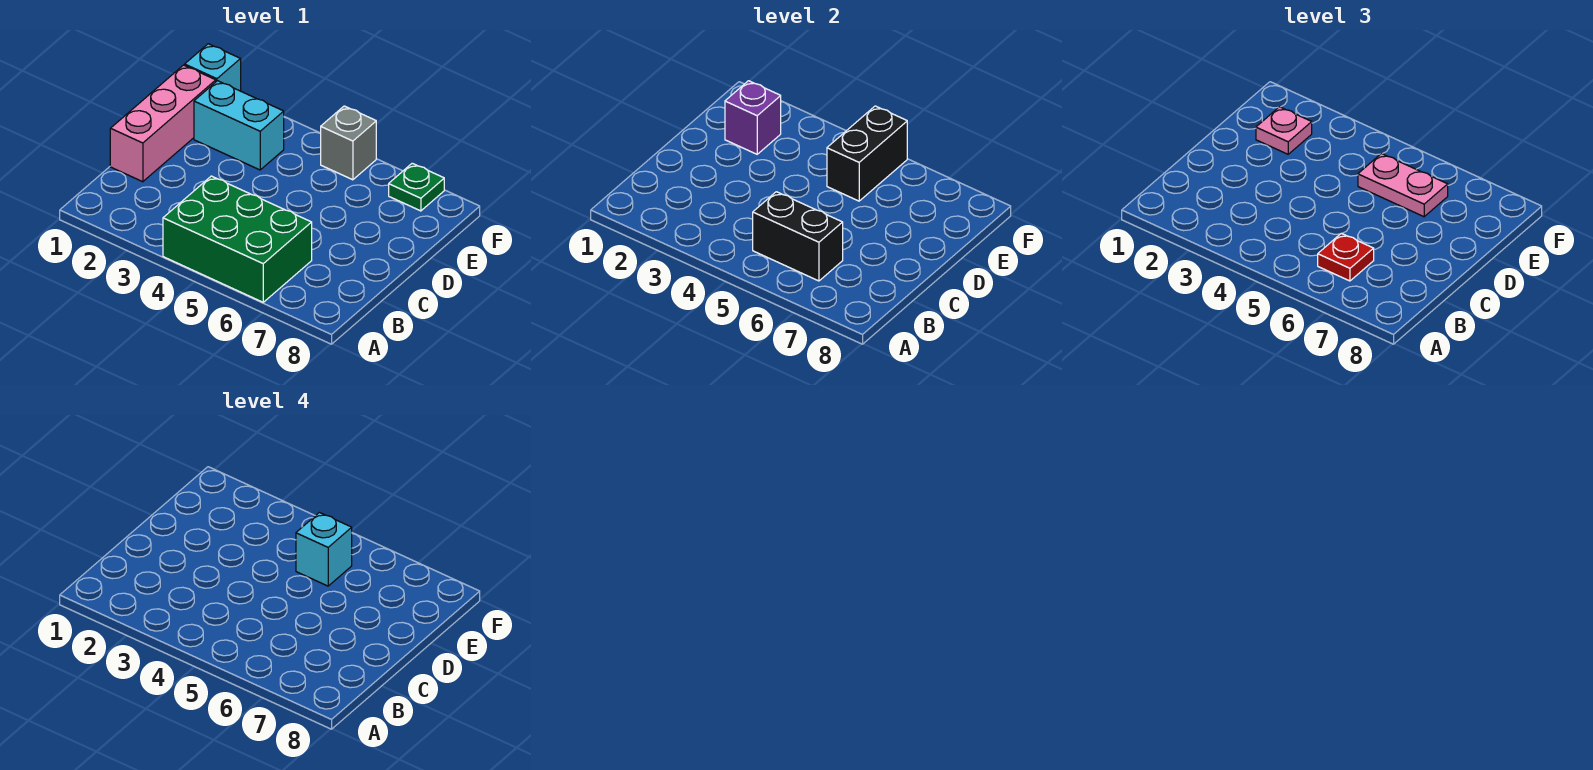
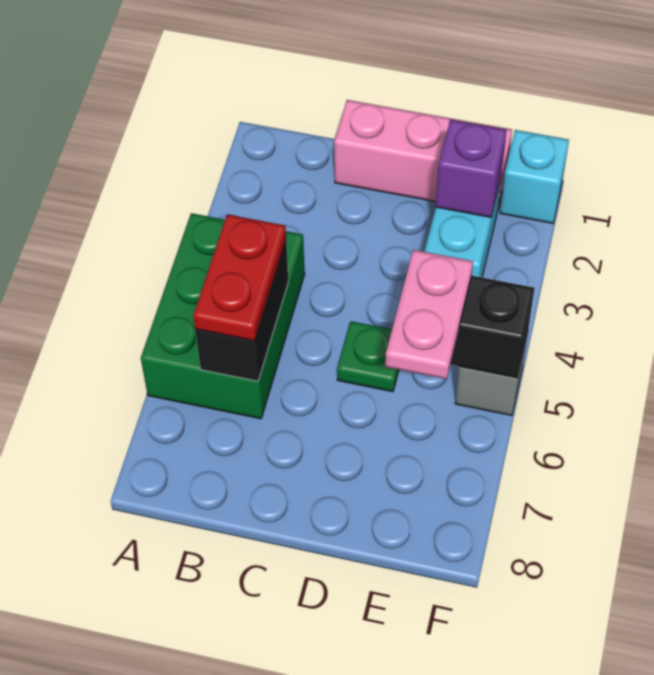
red 1x1 plate [1318,233,1374,281] -> red 1x2 plate [193,214,286,341]
pink 1x1 plate [1256,107,1312,154] -> none
cyan 1x1 brick [296,513,352,586] -> none
green 1x1 plate [389,163,444,211] -> green 1x1 plate moved to [337,321,399,392]

